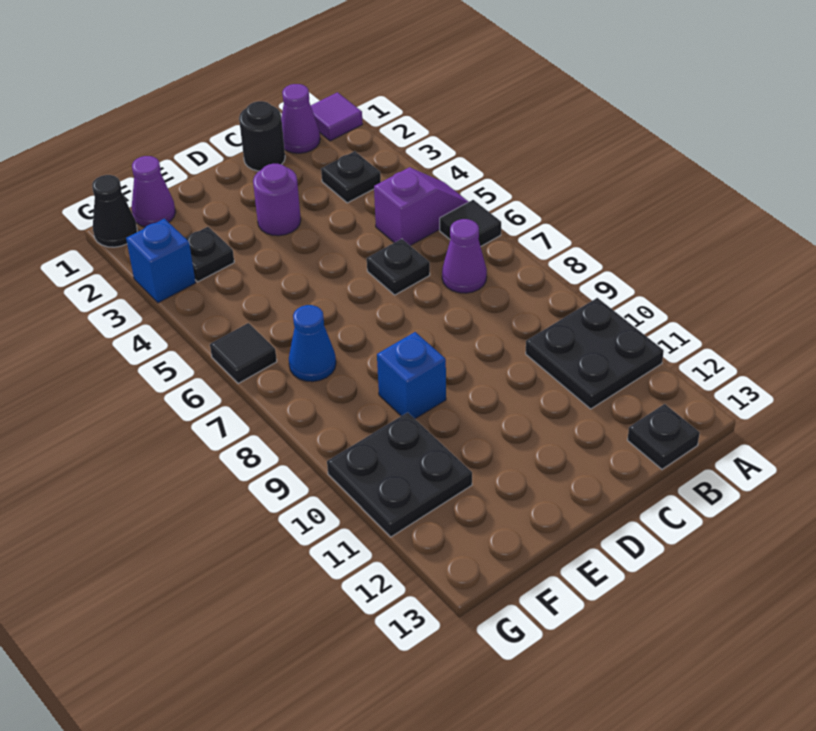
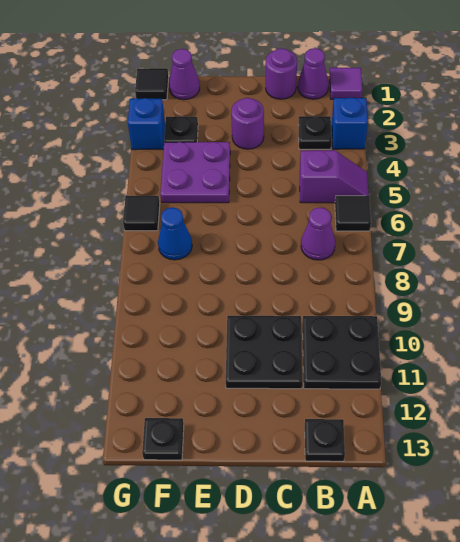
black 1x1 round brick [239,101,285,171] -> purple 1x1 round brick [266,48,297,99]
black 1x1 plate [367,239,430,295] -> black 1x1 plate moved to [142,418,184,460]
none -> purple 2x2 plate [160,142,230,203]
blue 1x1 brick [377,332,446,419] -> blue 1x1 brick moved to [332,97,368,149]
black 2x2 plate [327,412,472,537] -> black 2x2 plate moved to [226,316,302,389]
black 1x1 cone [92,175,137,247] -> black 1x1 tile [135,68,169,100]

